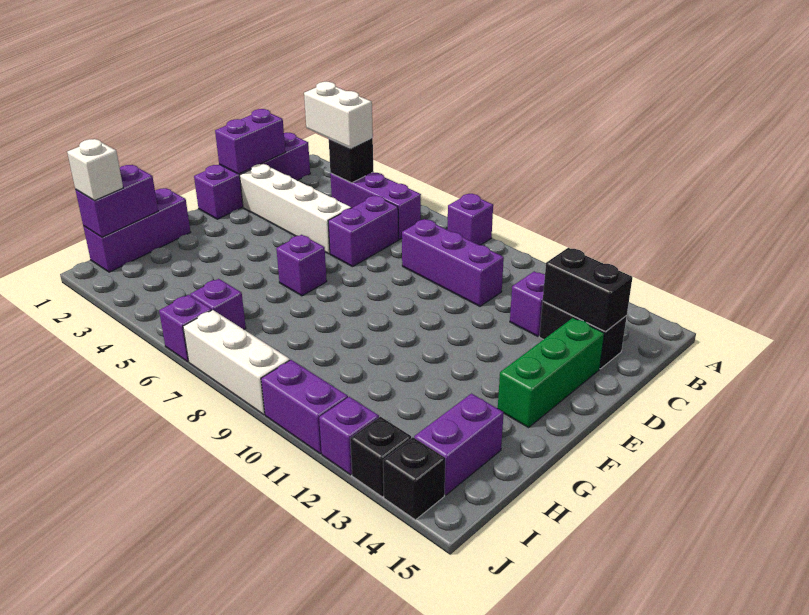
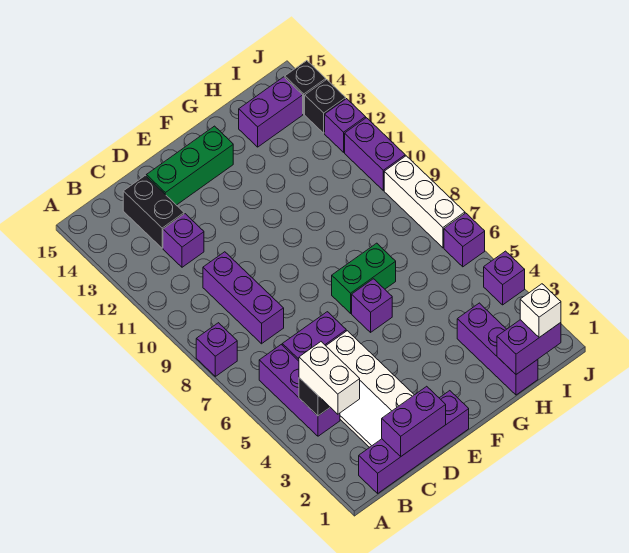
black 1x2 brick [543,248,632,332] -> none
none -> green 1x2 brick [332,243,396,313]
purple 1x3 brick [83,188,190,272] -> purple 1x3 brick turned to [457,303,538,395]
purple 1x1 brick [190,279,246,329] -> purple 1x1 brick moved to [484,251,525,305]

